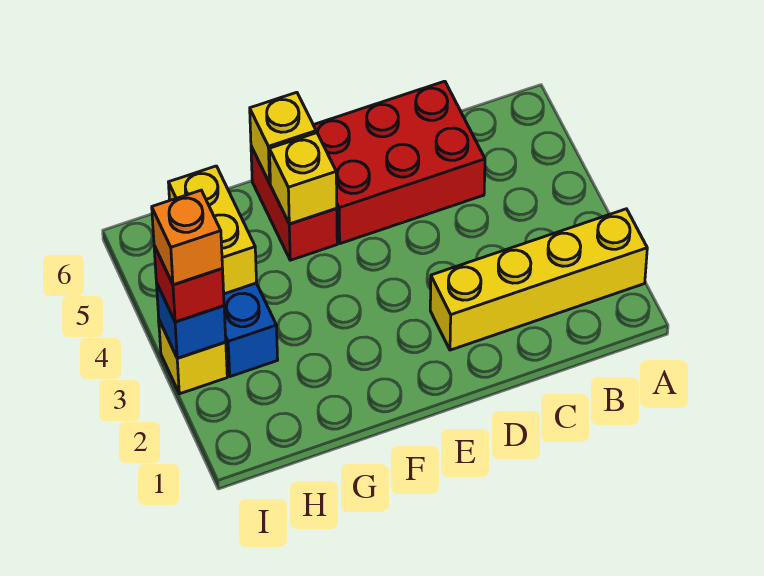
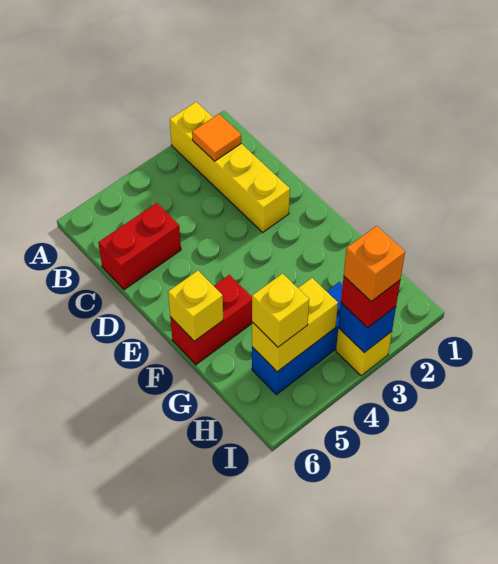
none -> orange 1x1 tile [192,114,241,161]
red 2x3 brick [314,81,485,244] -> red 1x2 brick [98,203,181,290]
yellow 1x1 brick [269,133,337,224] -> yellow 1x1 brick moved to [252,274,309,347]

